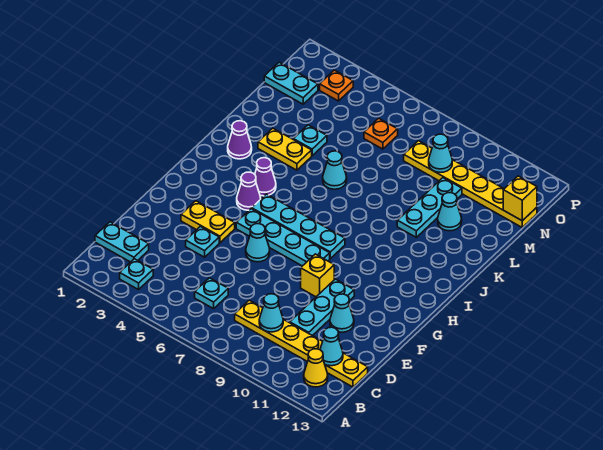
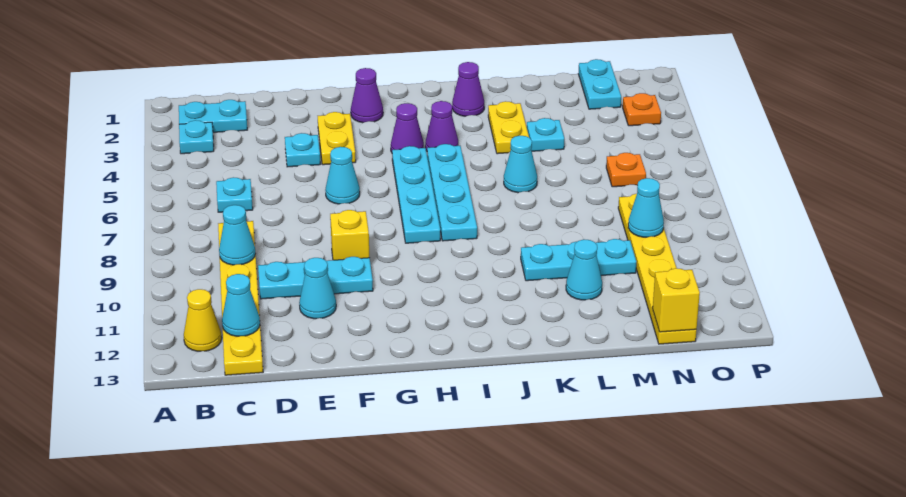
cyan 1x2 plate [95,222,149,262] -> cyan 1x2 plate turned to [179,100,247,132]
none -> purple 1x1 cone [351,68,383,123]
cyan 1x4 plate [236,209,330,266] -> cyan 1x4 plate moved to [427,144,477,241]

